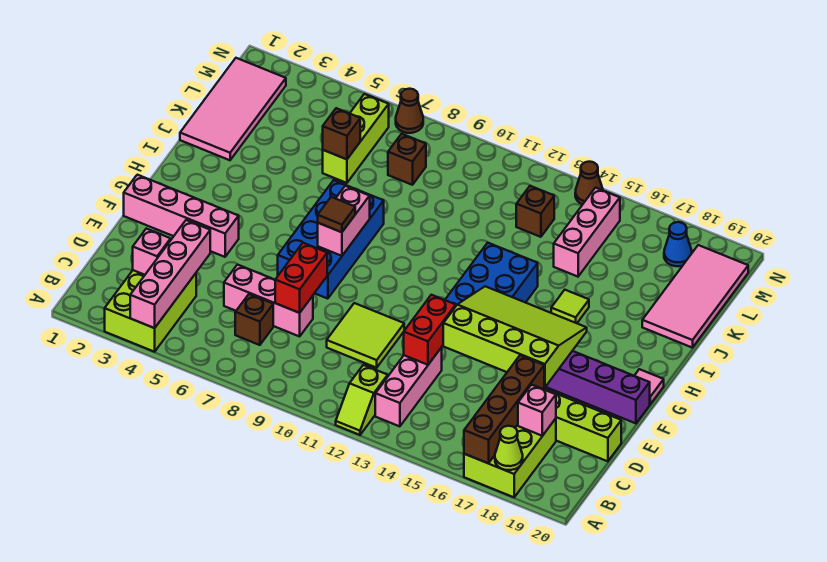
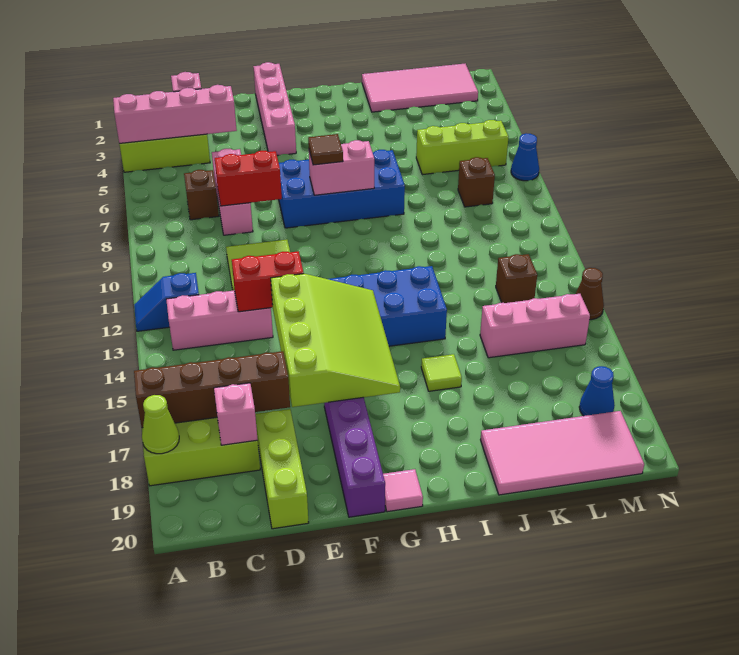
lime 1x2 slope [336,365,388,435] -> blue 1x2 slope [134,273,199,331]
brown 1x1 brick [323,108,360,159] -> none
brown 1x1 cone [396,89,423,133] -> blue 1x1 cone [511,134,539,181]

